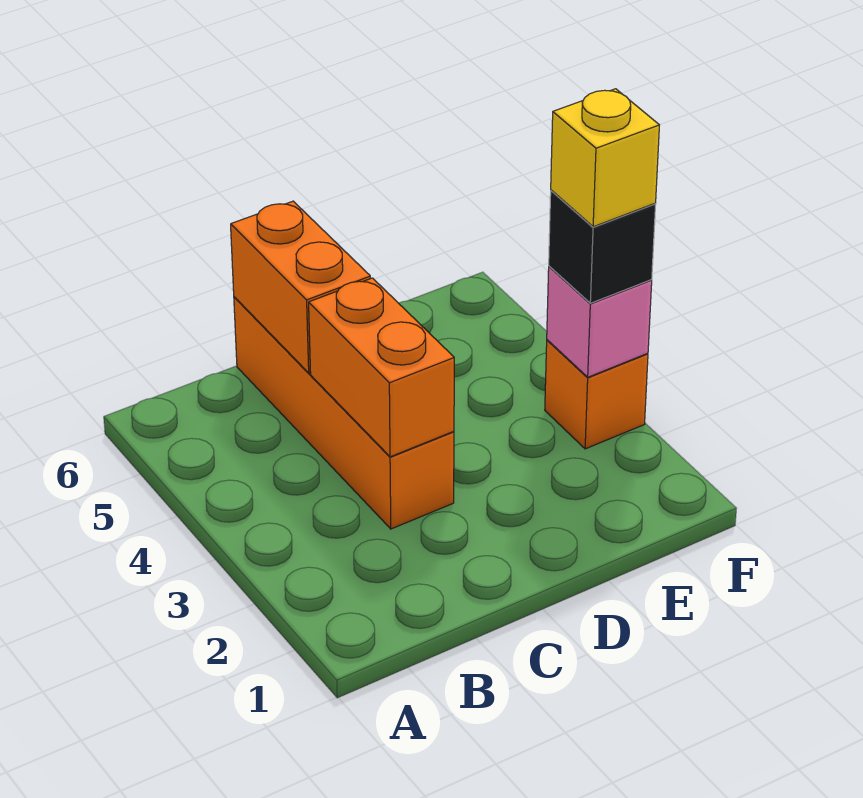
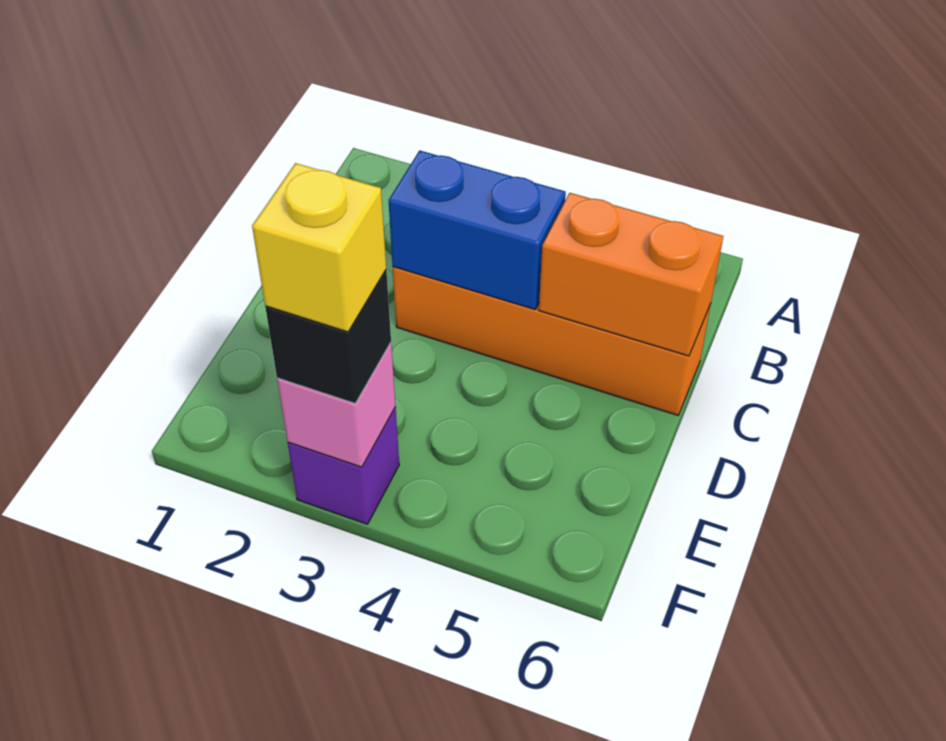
orange 1x2 brick [309,278,454,457] -> blue 1x2 brick [388,150,566,309]
orange 1x1 brick [545,340,648,449] -> purple 1x1 brick [288,407,399,524]

